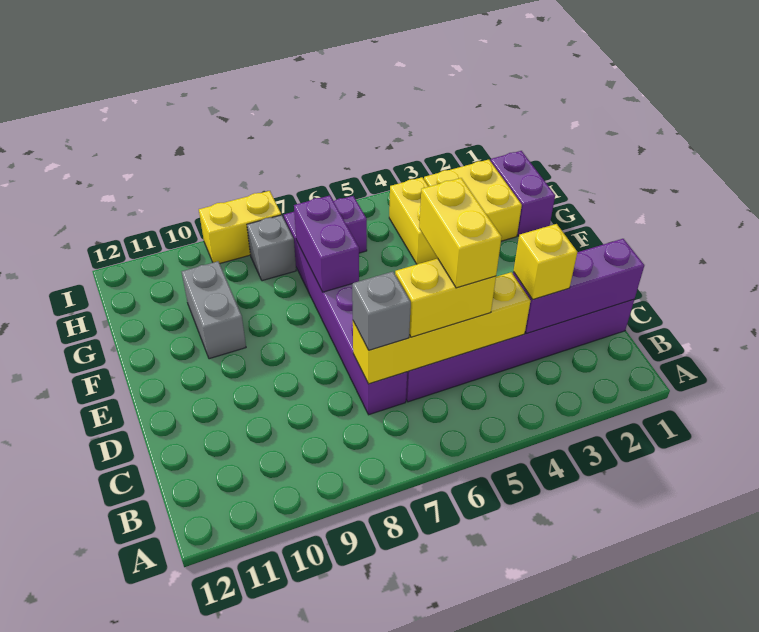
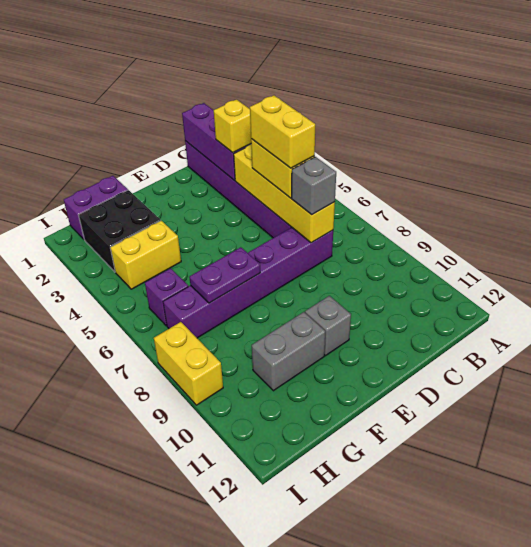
yellow 1x2 brick [419,178,502,288] -> yellow 1x2 brick turned to [250,95,315,168]
purple 1x2 brick [294,196,359,292] -> purple 1x2 plate [189,247,260,303]
yellow 2x2 brick [424,160,522,241] -> black 2x2 brick [79,190,161,272]
grey 1x1 brick [247,215,296,281] -> grey 1x1 brick moved to [305,296,351,356]

